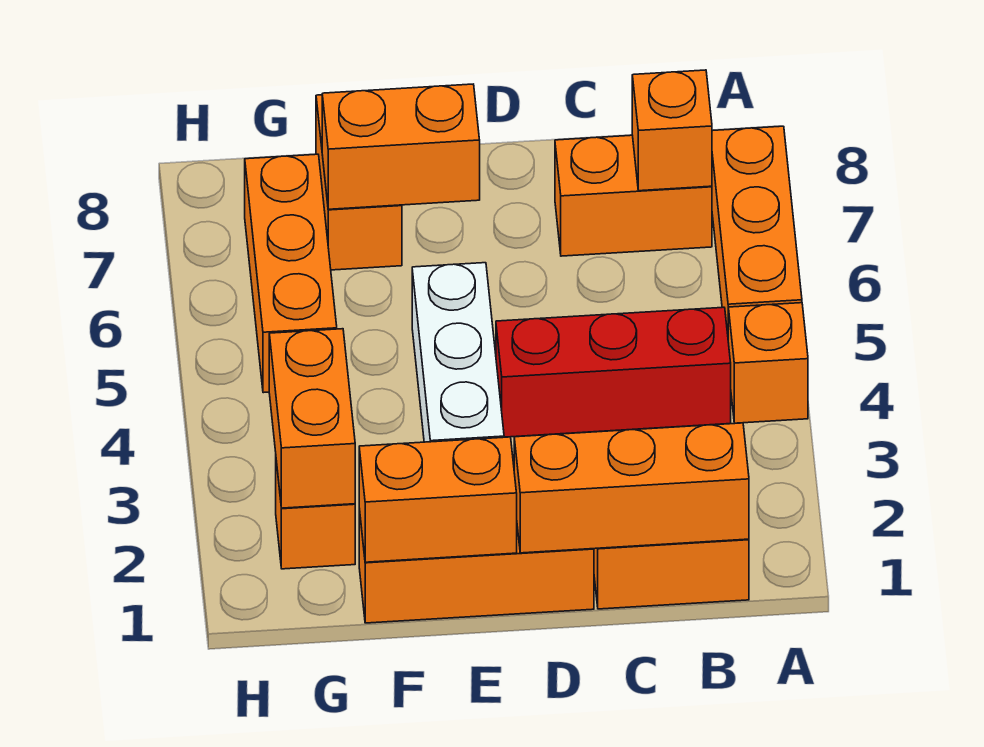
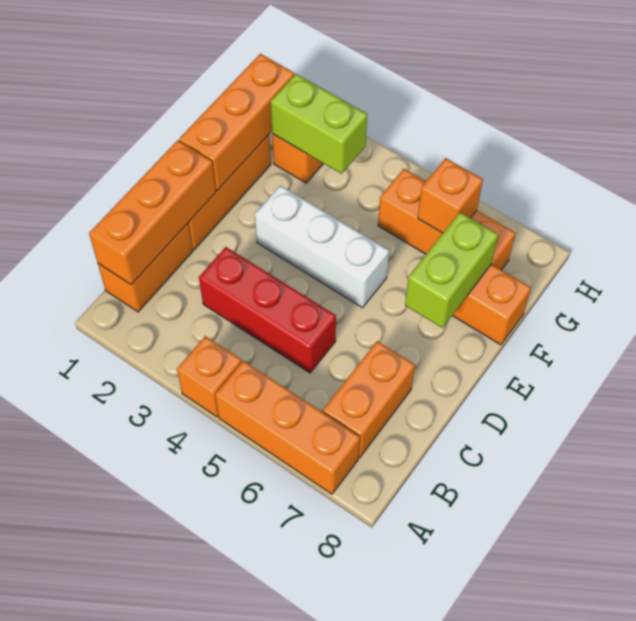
red 1x3 brick [496,307,731,437] -> red 1x3 brick turned to [199,247,336,373]
orange 1x1 brick [632,70,712,191] -> orange 1x1 brick moved to [418,158,483,233]
orange 1x2 brick [359,437,517,562] -> orange 1x3 brick [179,54,294,191]
orange 1x2 brick [322,84,480,209] -> lime 1x2 brick [405,212,498,328]
orange 1x2 brick [269,329,355,508] -> lime 1x2 brick [271,74,367,174]

